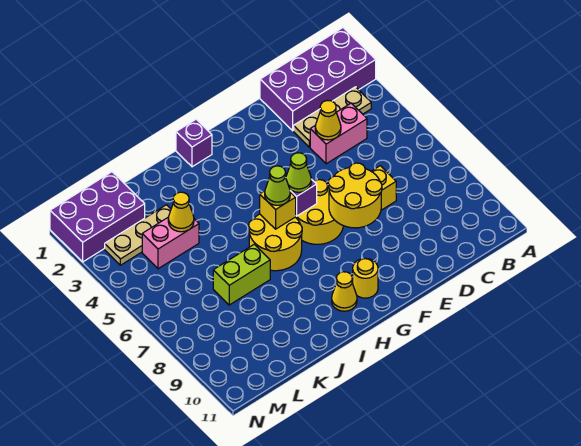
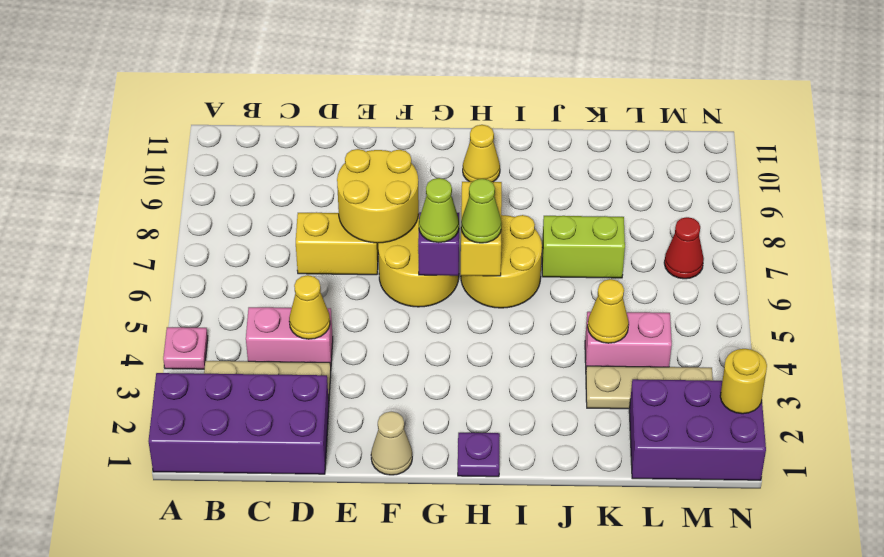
none -> pink 1x1 plate [163,327,208,369]
none -> tan 1x1 cone [371,412,412,475]
yellow 1x1 round brick [353,258,378,298] -> yellow 1x1 round brick moved to [720,349,767,414]
purple 1x1 brick [176,119,212,167] -> purple 1x1 plate [458,433,500,477]
yellow 1x1 brick [260,191,296,229] -> yellow 1x2 brick [461,182,502,276]
none -> red 1x1 cone [664,217,704,279]

